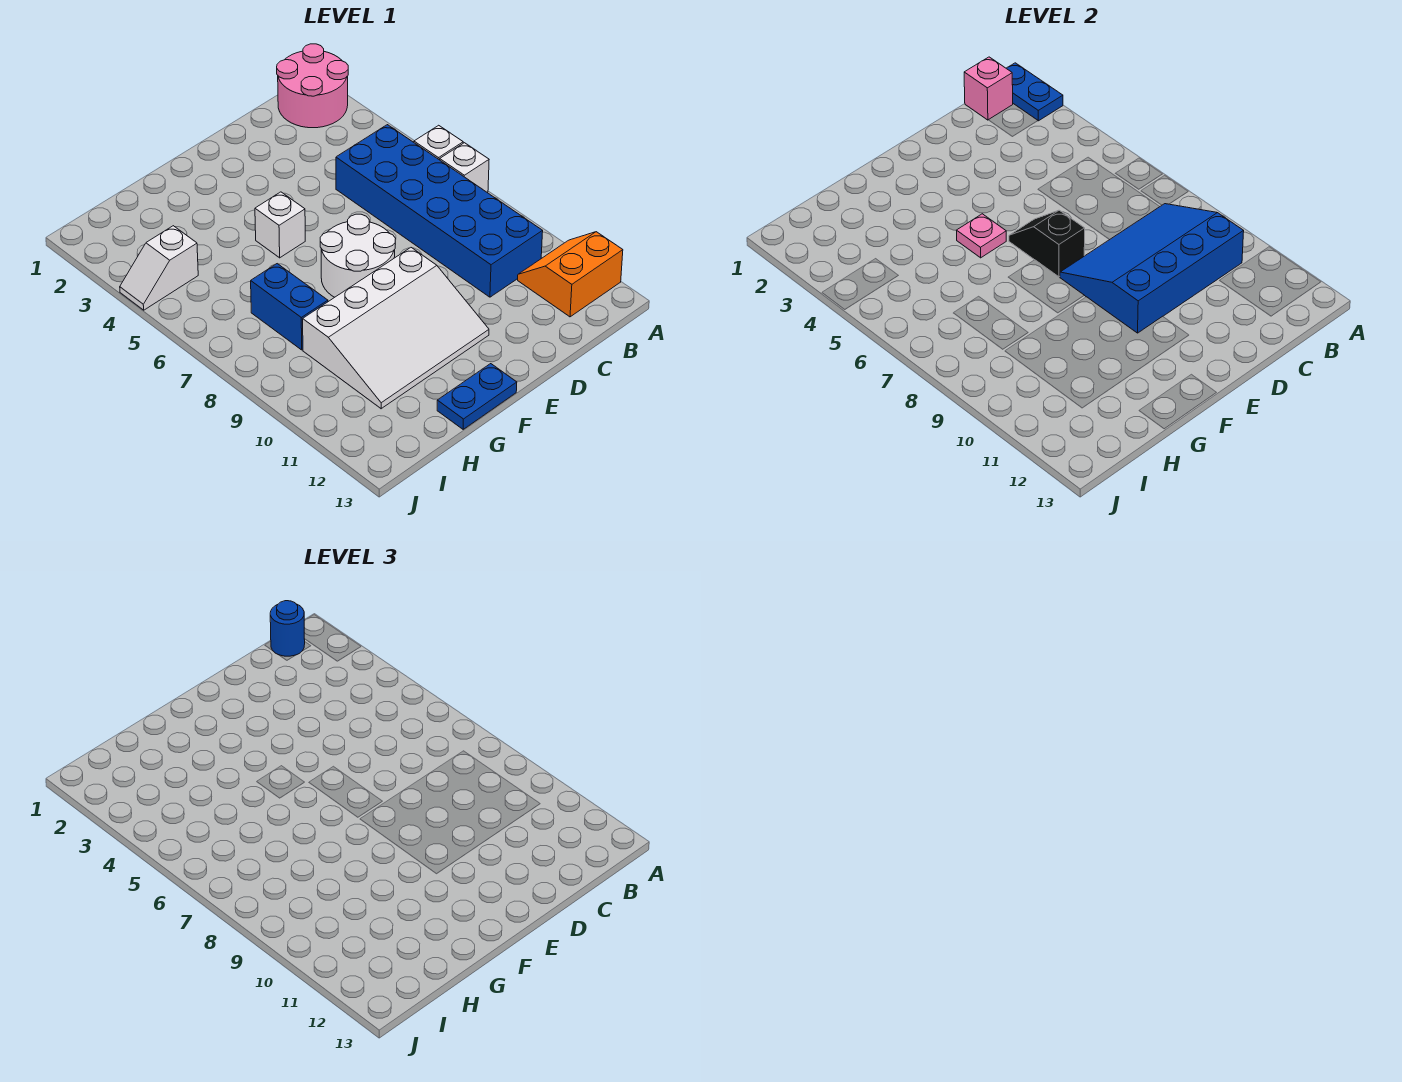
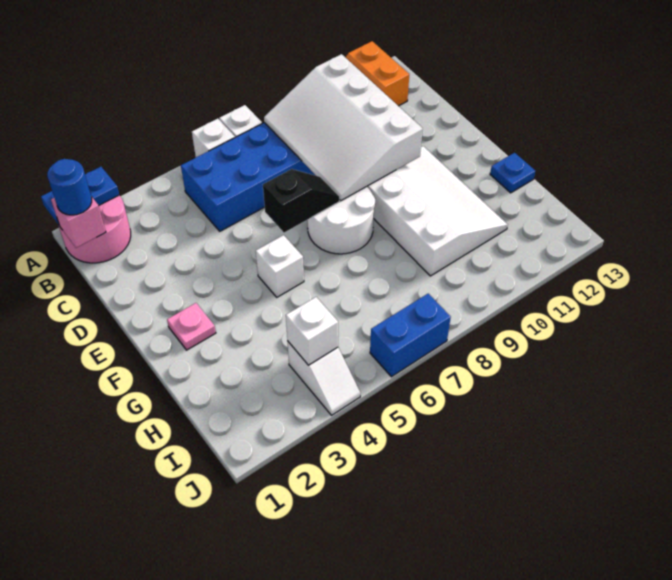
blue 3x4 slope [1060,204,1244,333] -> white 3x4 slope [264,54,423,201]
black 1x2 slope [1009,210,1085,277] -> black 1x2 slope turned to [263,169,339,233]
pink 1x1 plate [956,214,1006,258] -> pink 1x1 plate moved to [167,303,216,350]
blue 1x2 plate [437,364,517,429] -> blue 1x1 plate [490,153,535,193]
blue 1x2 brick [251,264,328,350] -> blue 1x2 brick moved to [370,294,451,377]
none -> white 1x1 brick [286,297,338,365]

